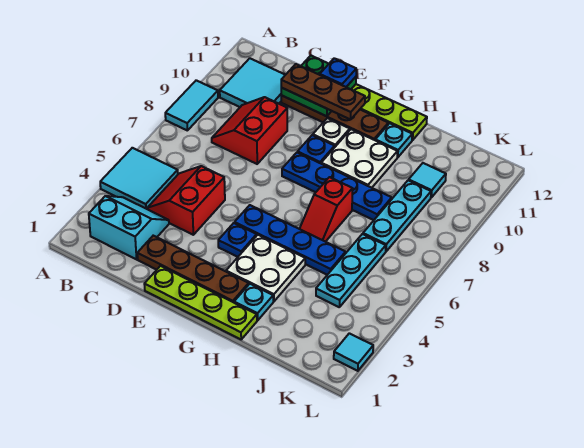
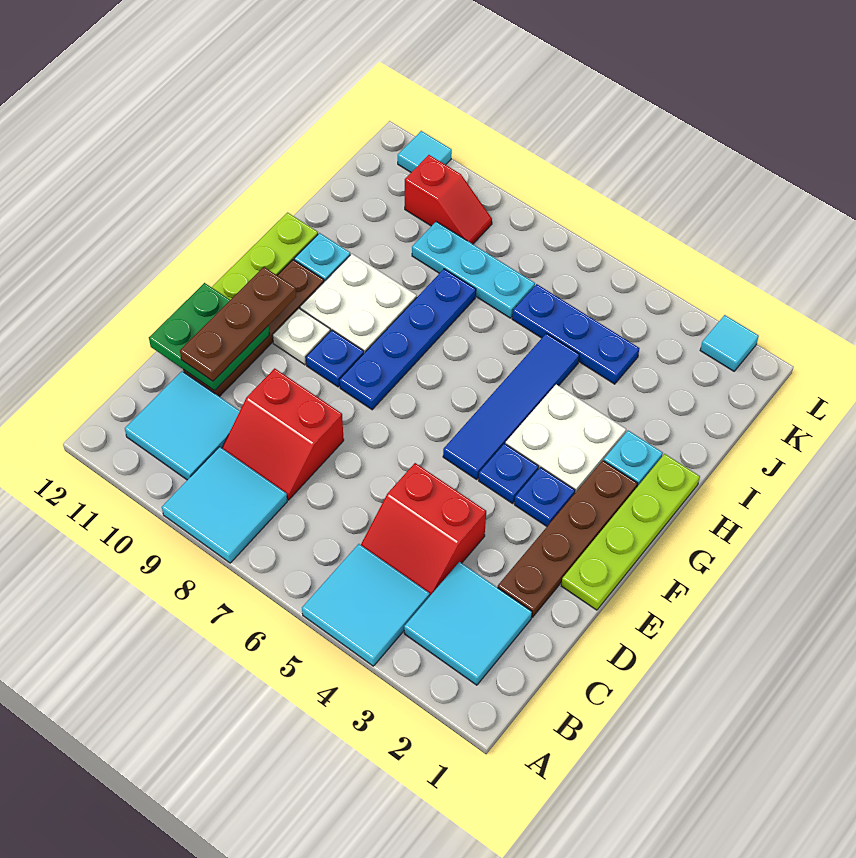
cyan 1x2 tile [165,80,218,130] -> cyan 2x2 tile [162,447,287,563]
cyan 2x2 slope [89,196,169,259] -> cyan 2x2 tile [404,562,532,685]
blue 1x1 plate [320,58,356,87] -> blue 1x1 plate moved to [514,467,575,526]
blue 1x4 plate [235,205,346,275] -> blue 1x4 tile [443,333,579,479]
red 1x2 slope [300,177,353,242] -> red 1x2 slope moved to [405,155,492,244]
cyan 1x3 plate [316,234,386,307] -> blue 1x3 plate [512,284,639,384]
cyan 1x1 tile [409,163,446,197] -> cyan 1x1 tile moved to [398,131,452,172]

